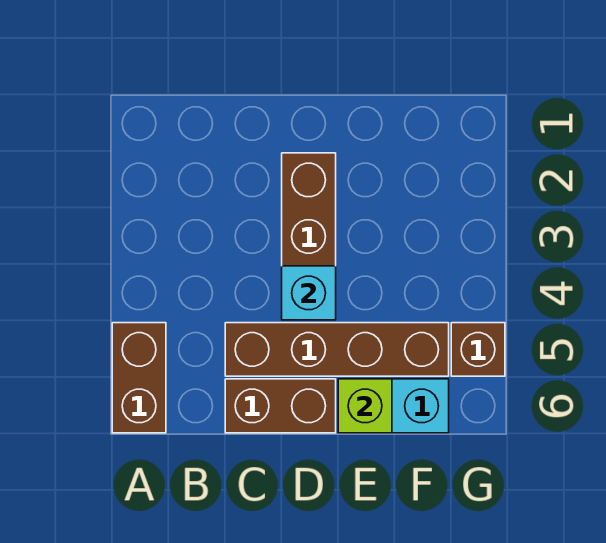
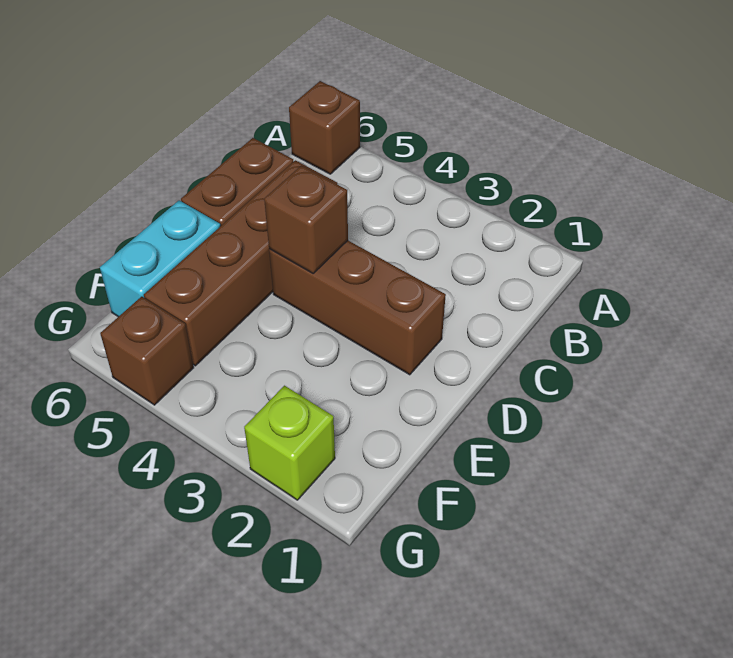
brown 1x2 brick [112,323,166,433] -> brown 1x1 brick [289,81,360,174]
cyan 1x1 brick [282,266,336,320] -> brown 1x1 brick [264,166,348,274]
lime 1x1 brick [338,379,392,433] -> lime 1x1 brick moved to [244,386,335,500]

